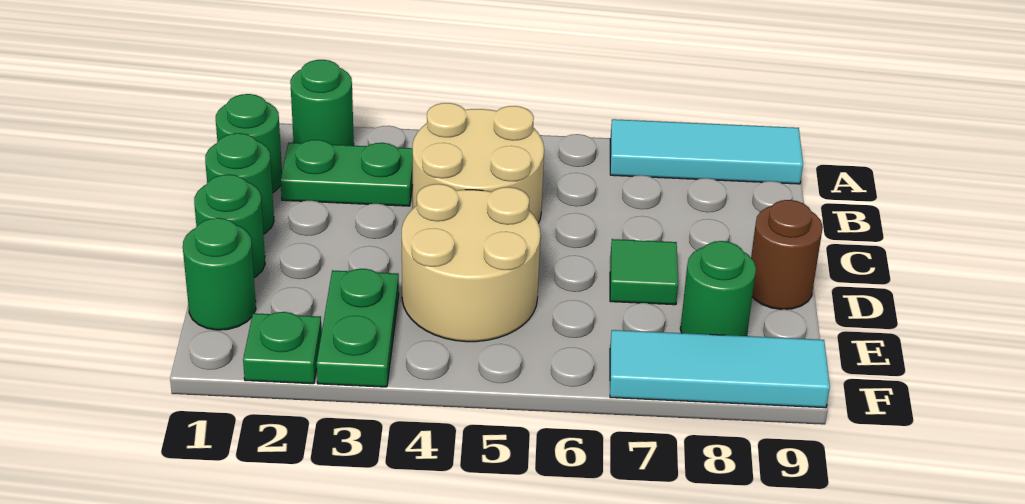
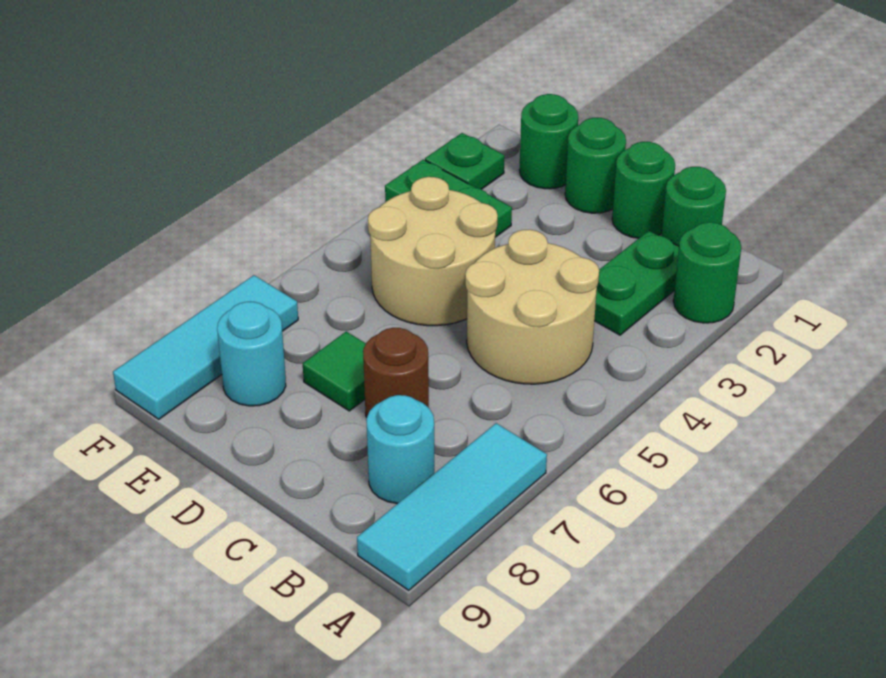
none -> cyan 1x1 round brick [366,395,434,504]
brown 1x1 round brick [751,200,823,310] -> brown 1x1 round brick moved to [363,328,429,417]
green 1x1 round brick [680,241,756,336] -> cyan 1x1 round brick [217,302,286,406]

